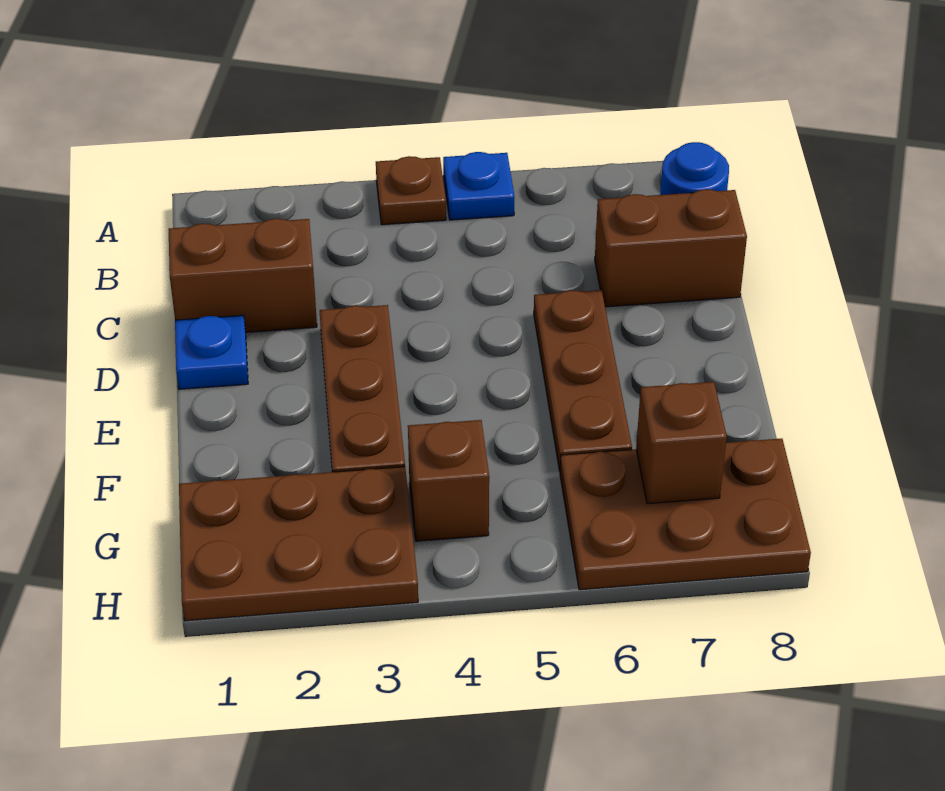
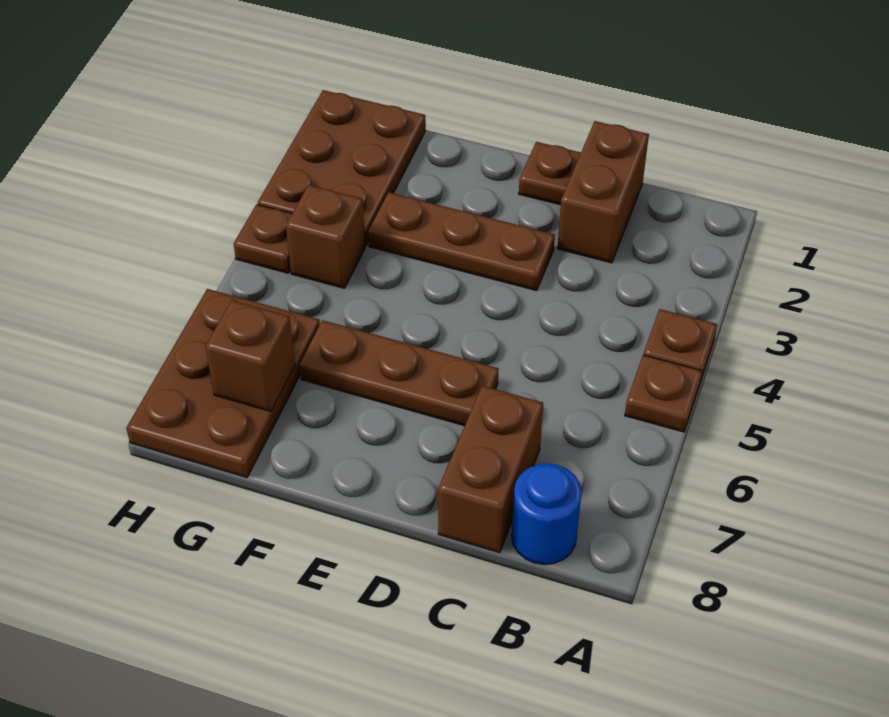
blue 1x1 plate [443,152,514,220] -> brown 1x1 plate [625,355,702,432]
blue 1x1 plate [175,315,248,389] -> brown 1x1 plate [519,142,581,205]
none -> brown 1x1 plate [234,204,292,273]

